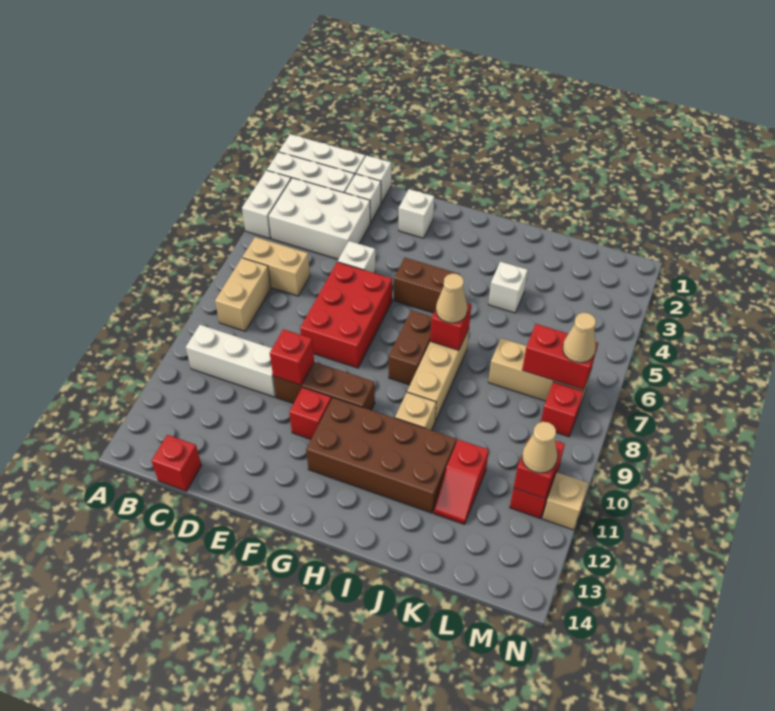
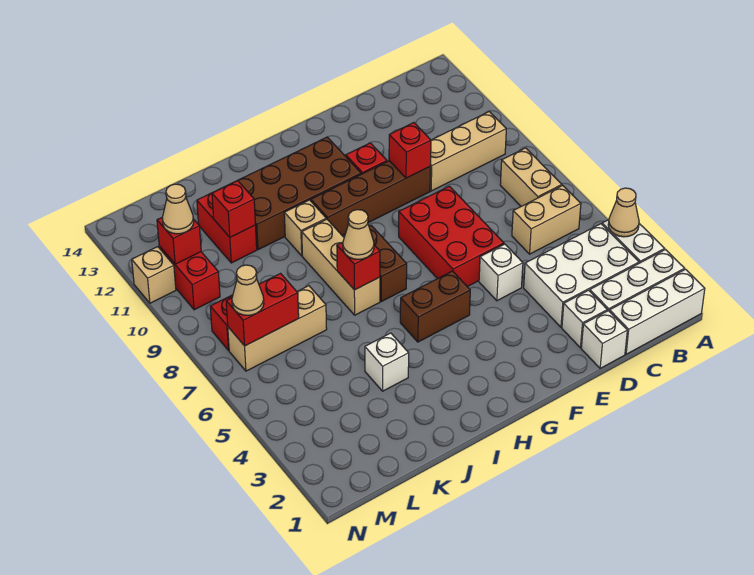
none -> tan 1x1 cone [608,188,639,237]
white 1x3 brick [186,325,276,397] -> tan 1x3 brick [430,112,506,191]
red 1x1 brick [151,435,202,491] -> red 1x1 brick moved to [212,181,255,237]
brown 1x3 brick [273,362,375,410] -> brown 1x4 brick [311,161,430,236]
white 1x1 brick [399,189,434,238] -> none
red 1x2 slope [434,439,489,524] -> red 1x2 brick [197,188,257,263]

